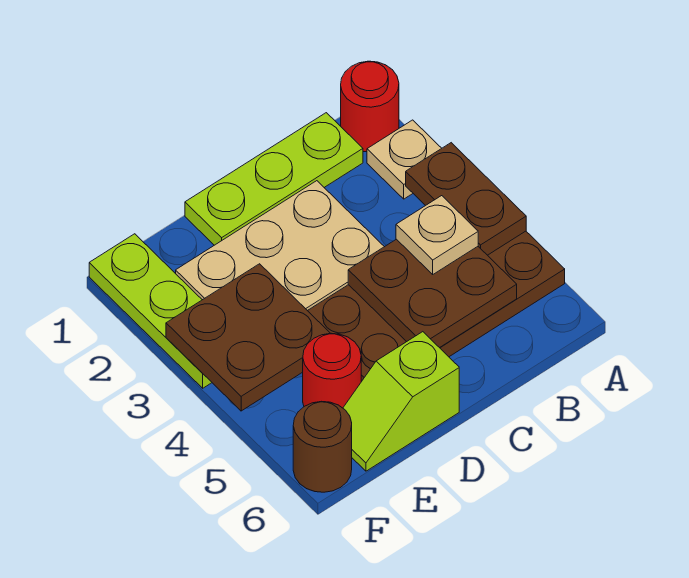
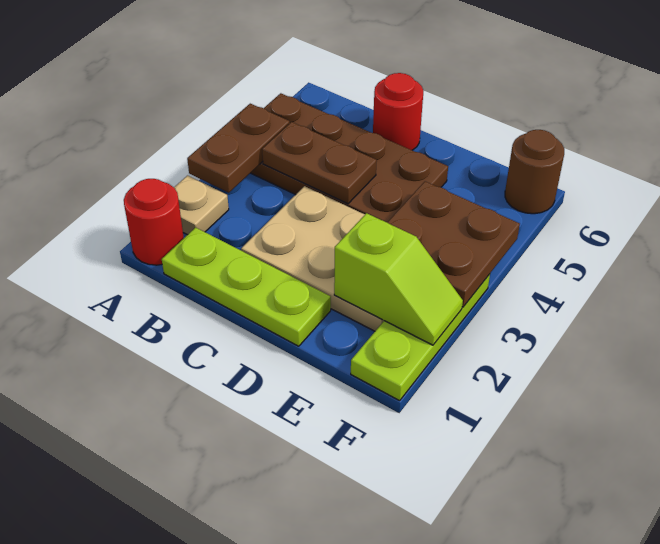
brown 2x2 plate [348,239,517,348] -> brown 1x2 plate [262,122,377,204]
tan 1x1 plate [396,196,478,274] -> none
lime 1x2 slope [343,332,459,471] -> lime 1x2 slope moved to [334,213,463,345]
red 1x1 round brick [303,333,361,408] -> red 1x1 round brick moved to [373,73,423,150]

